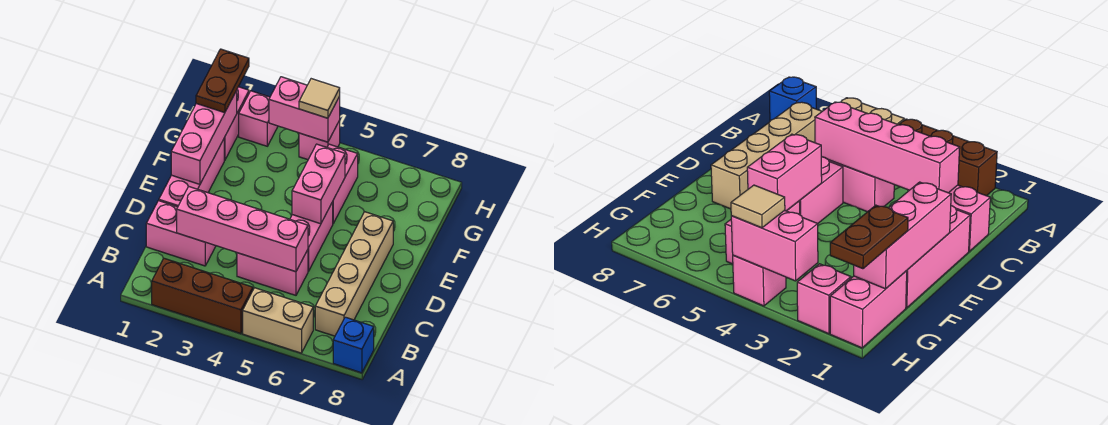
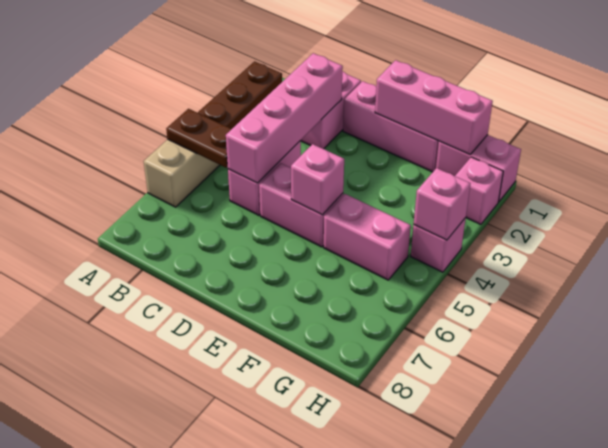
blue 1x1 brick [333,317,374,373] -> none
tan 1x4 brick [315,212,393,336] -> none
pink 1x2 brick [292,144,345,224] -> pink 1x1 brick [291,144,344,215]
brown 1x2 plate [196,49,249,113] -> brown 1x2 plate moved to [166,109,231,168]
pink 1x2 brick [269,77,340,142] -> pink 1x1 brick [414,168,470,240]
tan 1x1 tile [299,79,340,118] -> none

